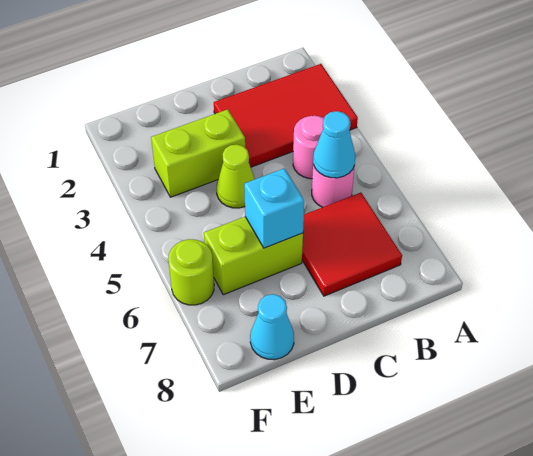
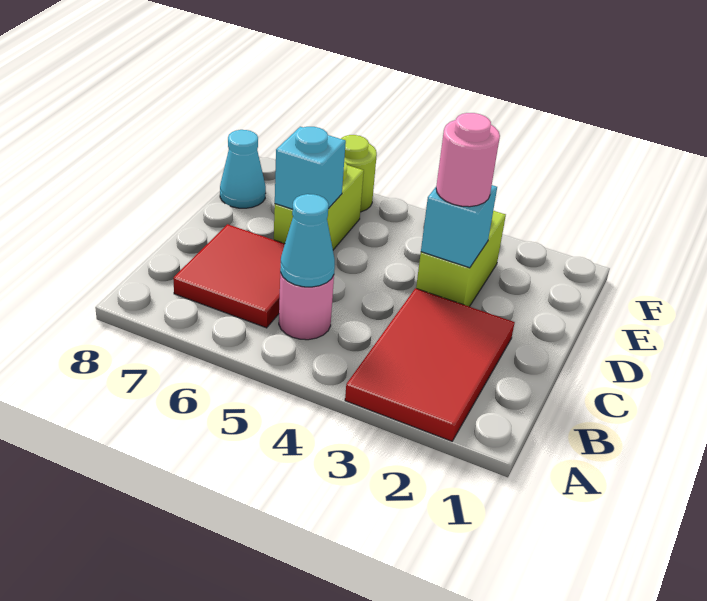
pink 1x1 round brick [293,116,324,179] -> pink 1x1 round brick moved to [436,113,500,207]
none -> cyan 1x1 brick [421,185,497,268]
lime 1x1 cone [217,144,255,208] -> none

